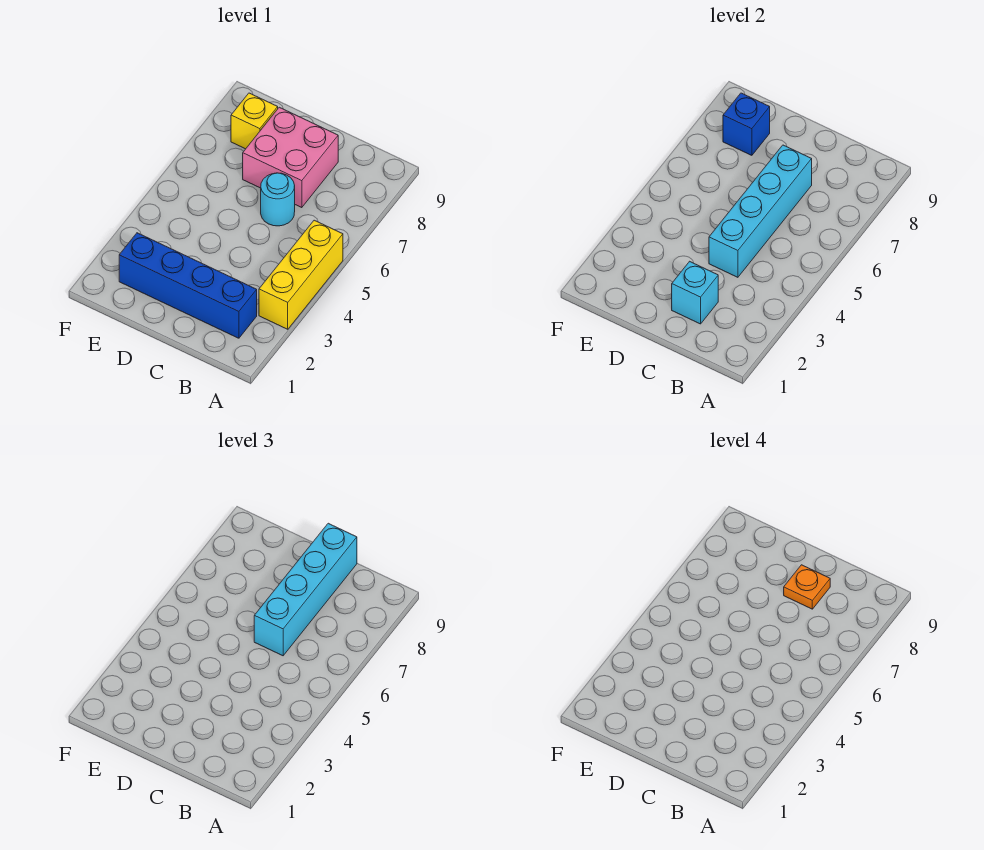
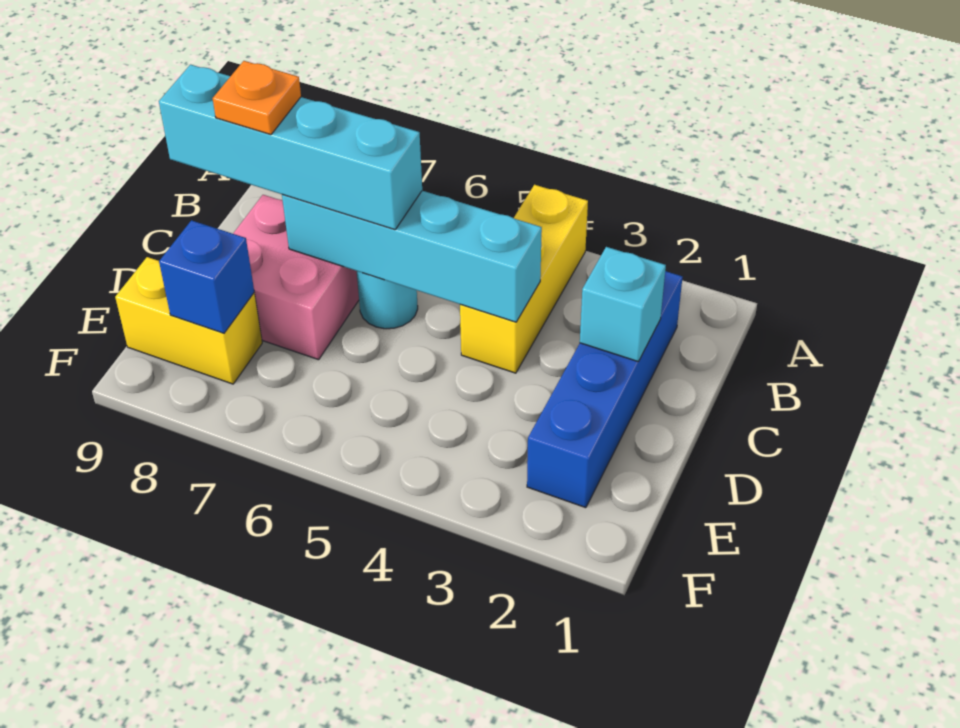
yellow 1x3 brick [259,220,343,329] -> yellow 1x3 brick turned to [460,185,588,373]
yellow 1x1 brick [231,93,278,149] -> yellow 1x2 brick [115,257,262,384]

